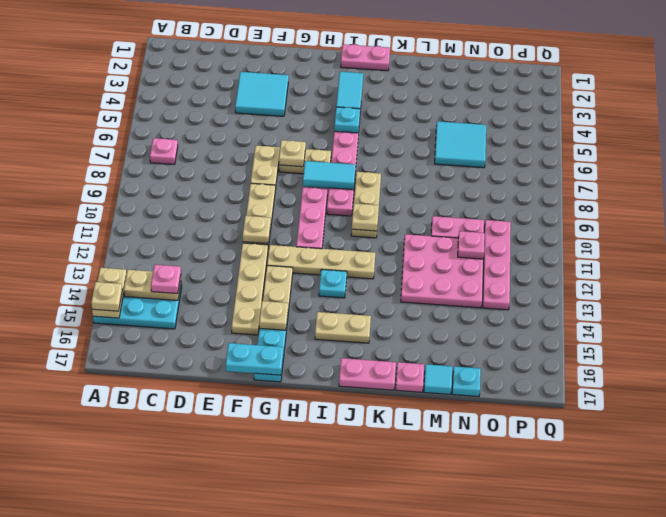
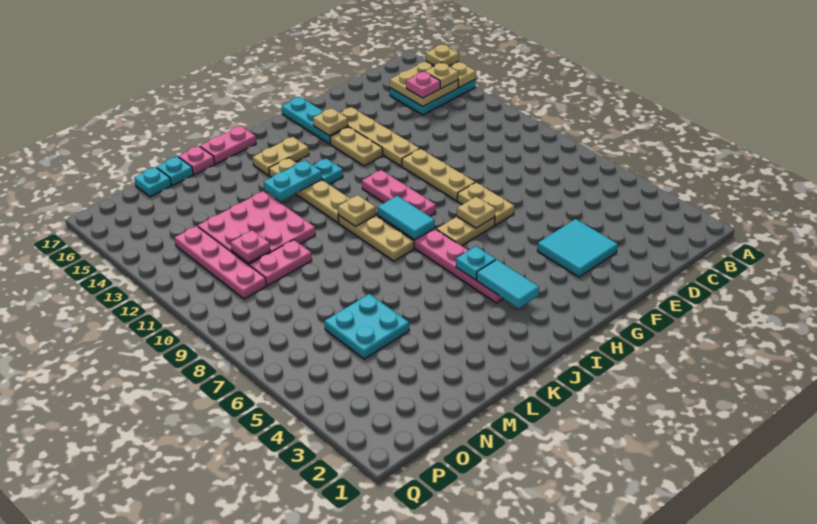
pink 1x1 plate [150,138,178,165] -> none
tan 1x2 plate [124,270,181,300] -> tan 2x2 plate [390,62,458,107]
tan 1x1 plate [243,216,271,244] -> tan 1x1 plate moved to [425,63,458,88]
cyan 1x2 plate [226,343,284,375] -> cyan 1x2 plate moved to [264,160,322,201]
tan 1x4 plate [267,245,375,279] -> tan 1x4 plate turned to [269,158,350,223]
cyan 1x2 tile [303,161,356,190] -> cyan 1x2 tile turned to [377,196,435,240]
pink 1x2 plate [341,44,390,71] -> none
cyan 2x2 tile [435,121,486,168] -> cyan 2x2 plate [325,294,409,359]
cyan 1x1 tile [424,364,452,394] -> cyan 1x1 plate [157,157,193,186]

